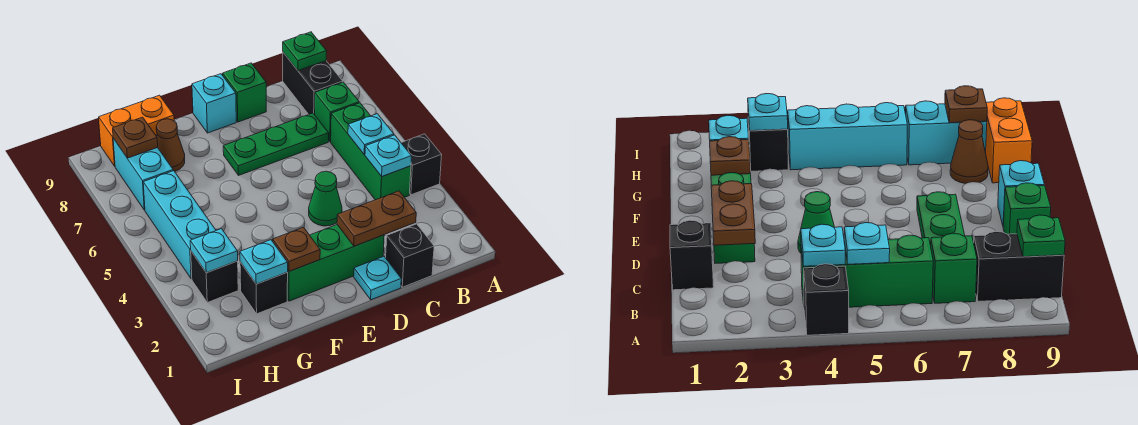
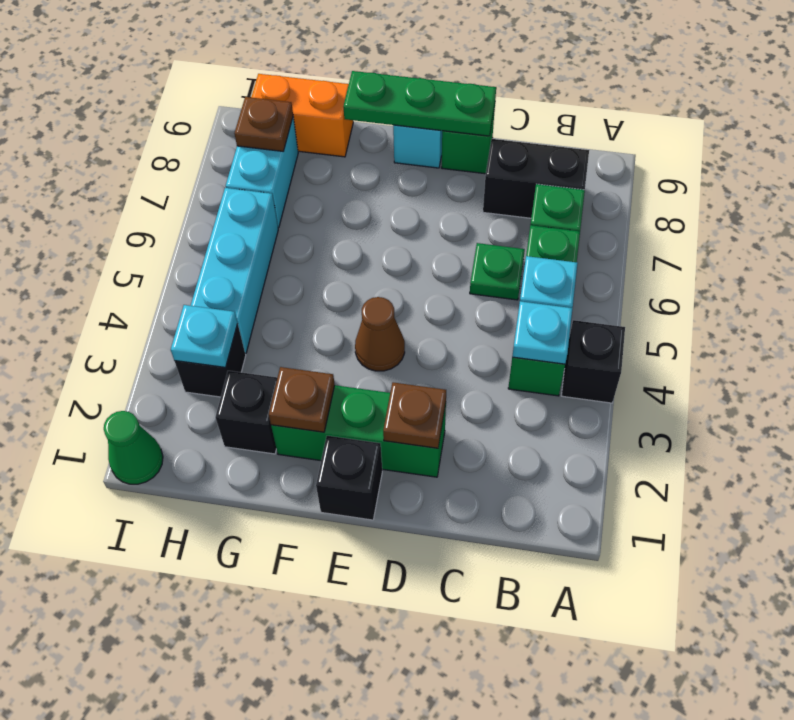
black 1x2 brick [283,53,343,115] -> black 1x2 brick turned to [483,139,589,218]
green 1x1 plate [283,32,327,70] -> green 1x1 plate moved to [470,243,525,300]
black 1x1 brick [386,224,434,287] -> black 1x1 brick moved to [316,436,382,520]
brown 1x2 plate [337,191,416,246] -> brown 1x1 plate [383,382,446,448]
green 1x3 plate [223,113,329,175] -> green 1x3 plate moved to [343,71,496,136]
cyan 1x1 plate [354,256,401,300] -> none
green 1x1 cone [309,171,342,226] -> green 1x1 cone moved to [104,411,163,484]
cyan 1x1 plate [240,240,288,284] -> none
brown 1x1 cone [156,119,185,171] -> brown 1x1 cone moved to [355,297,405,371]

